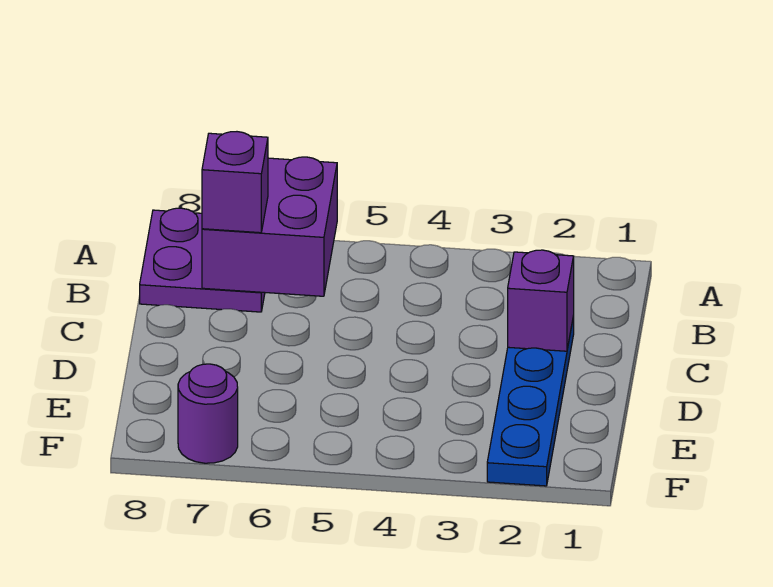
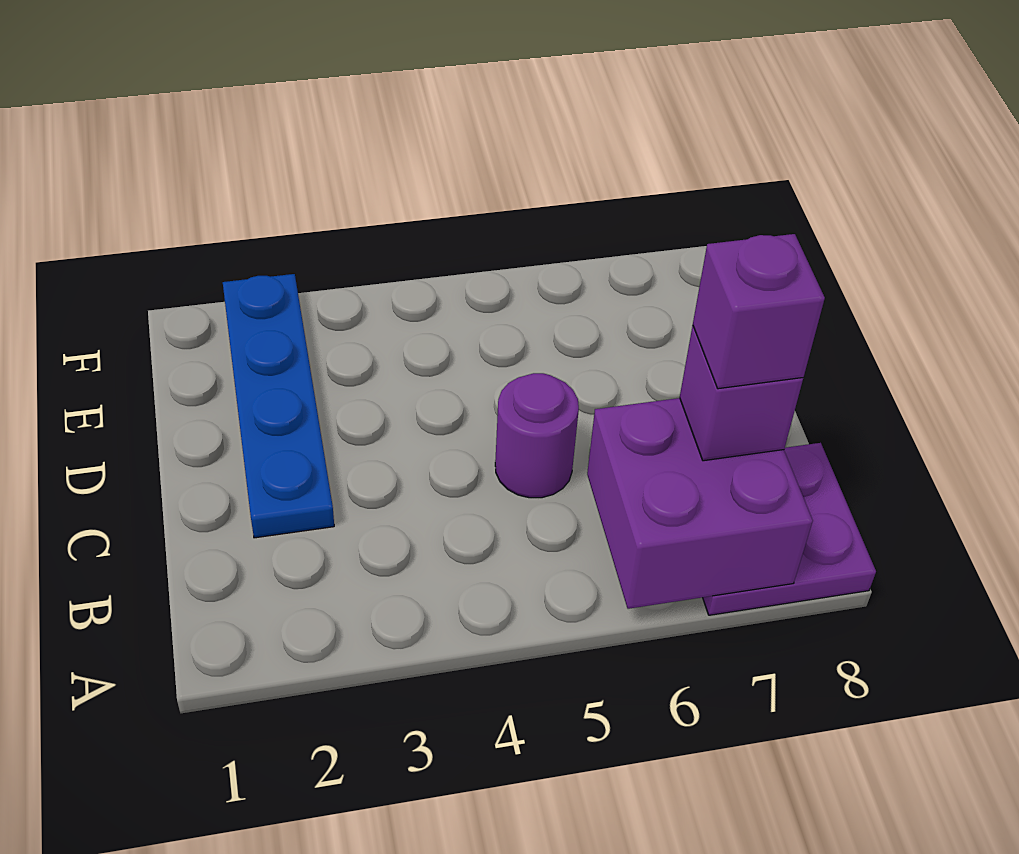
purple 1x1 brick [508,250,574,351] -> purple 1x1 brick moved to [693,234,825,389]
purple 1x1 round brick [178,364,238,463] -> purple 1x1 round brick moved to [495,373,579,498]

